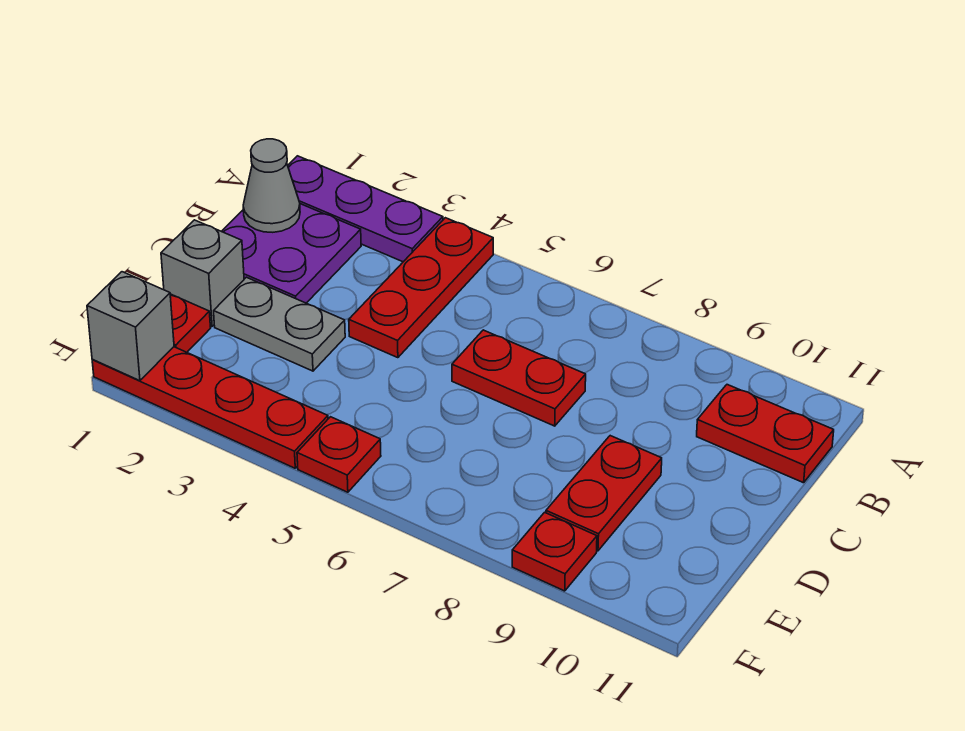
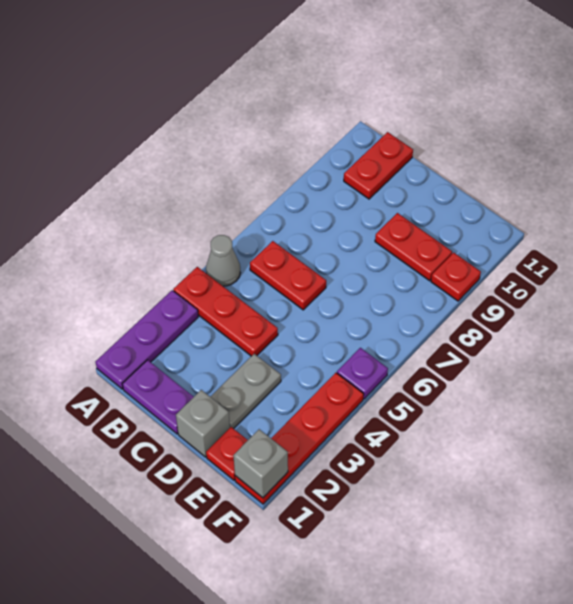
purple 2x2 plate [222,204,361,303] -> purple 1x2 plate [122,360,193,434]
grey 1x1 cone [243,139,300,232] -> grey 1x1 cone moved to [206,235,240,286]
red 1x2 plate [452,330,586,426] -> red 1x2 plate turned to [250,241,326,310]
red 1x1 plate [297,417,381,492] -> purple 1x1 plate [337,348,388,399]

